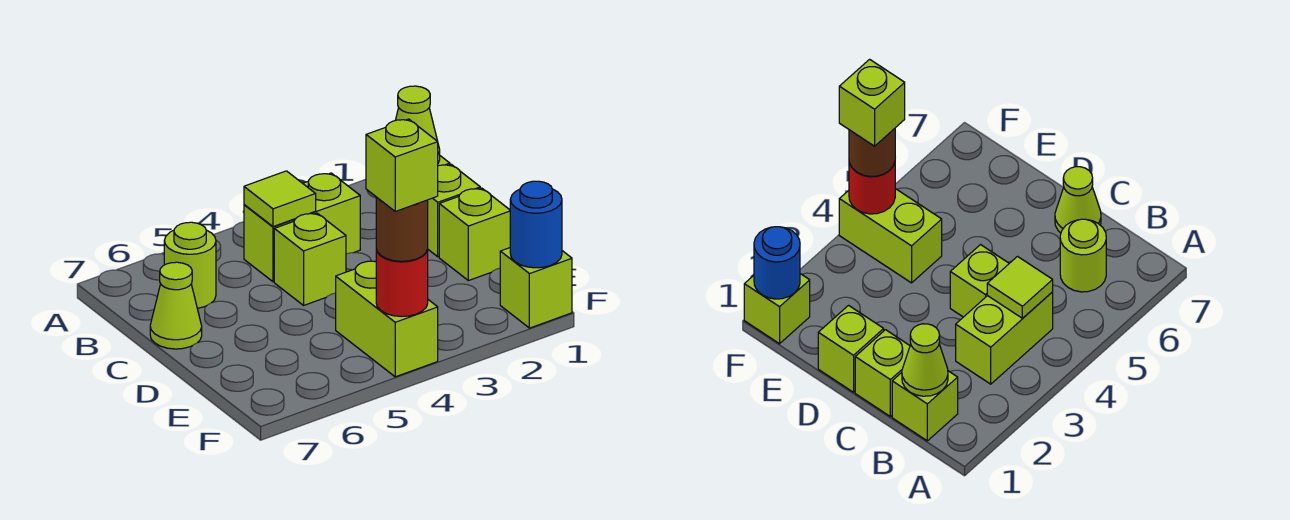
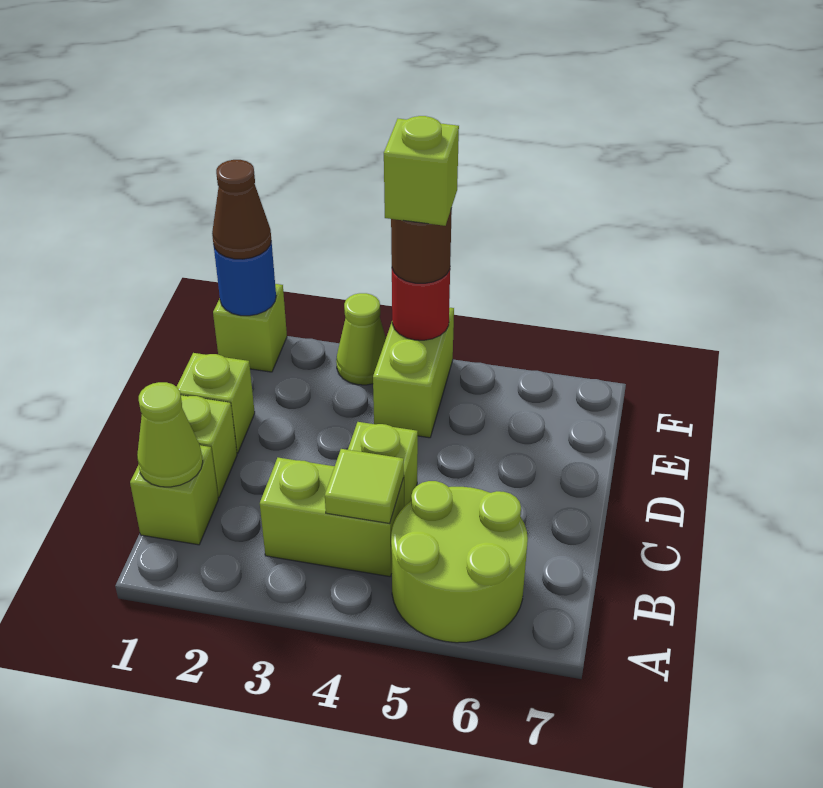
lime 1x1 round brick [164,222,216,308] -> lime 2x2 round brick [391,481,528,643]
lime 1x1 cone [150,262,202,349] -> lime 1x1 cone moved to [336,293,386,385]
none -> brown 1x1 cone [212,160,271,259]

